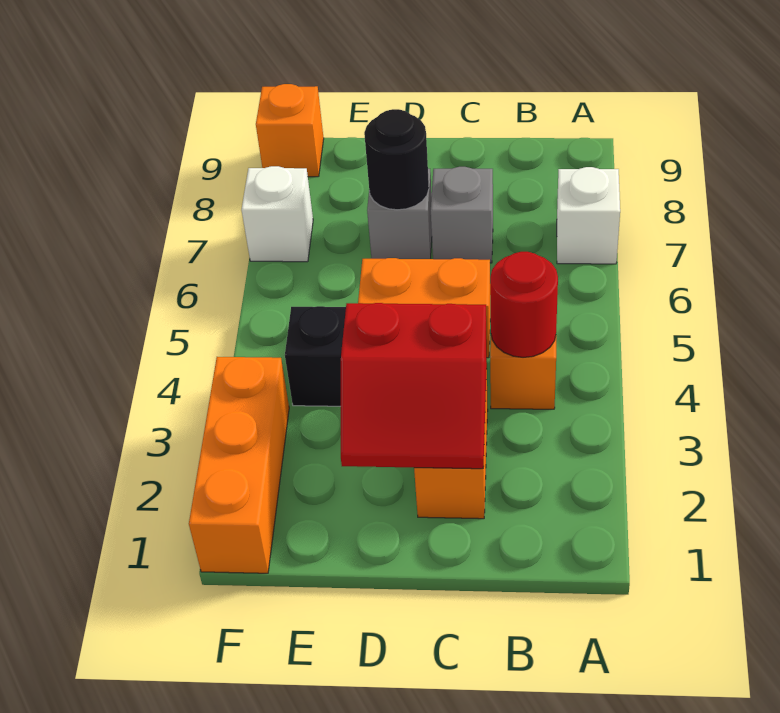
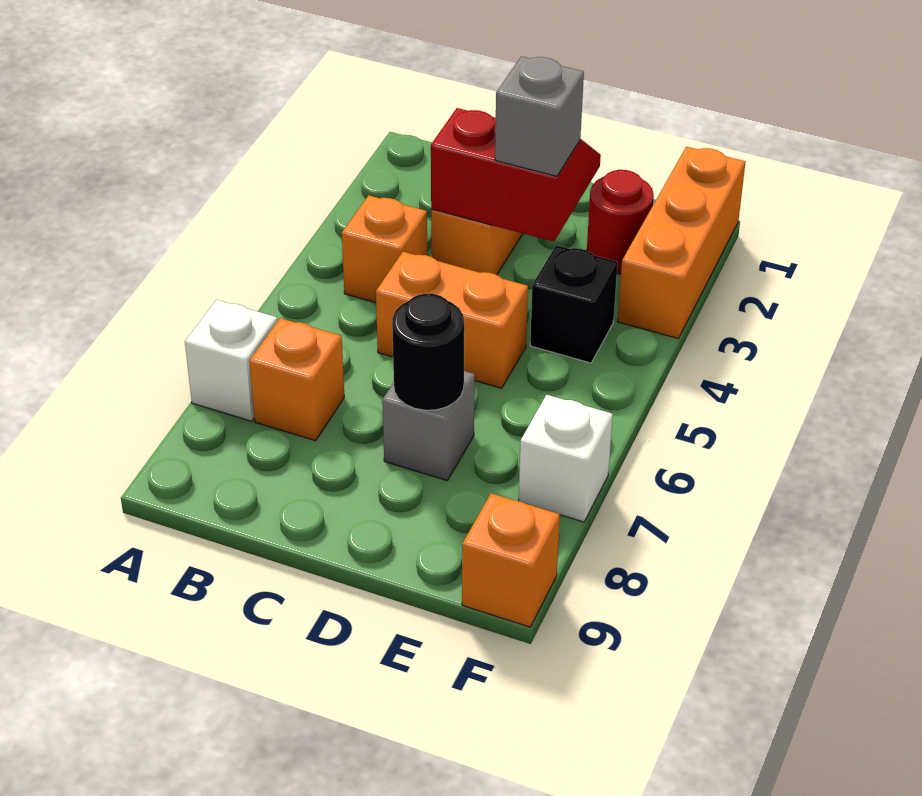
red 1x1 round brick [490,252,558,357] -> red 1x1 round brick moved to [587,170,654,274]
none -> orange 1x1 brick [249,318,344,441]
grey 1x1 brick [431,167,493,263] -> grey 1x1 brick moved to [495,56,584,176]

